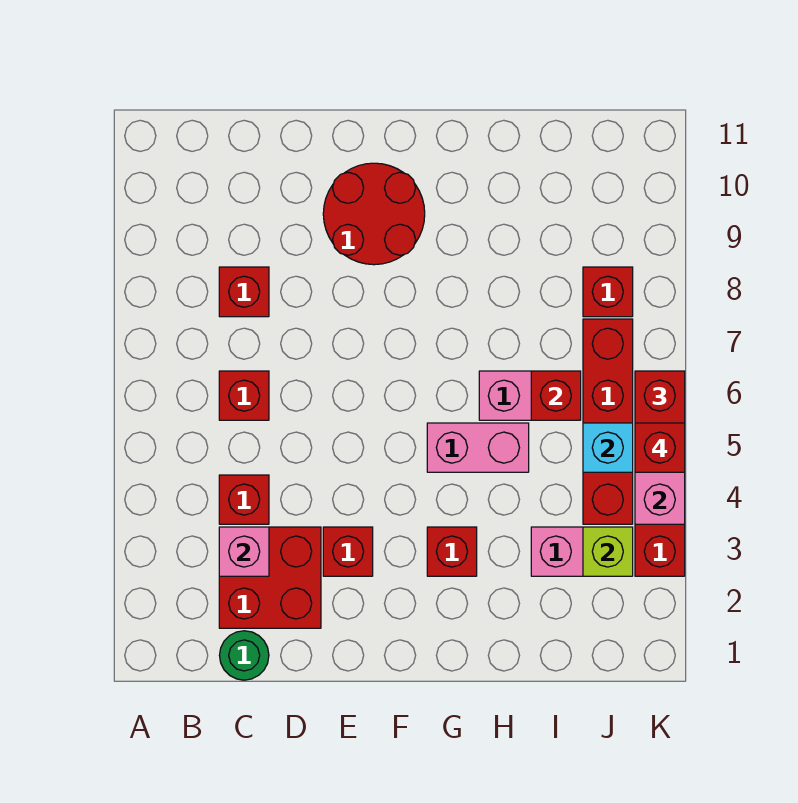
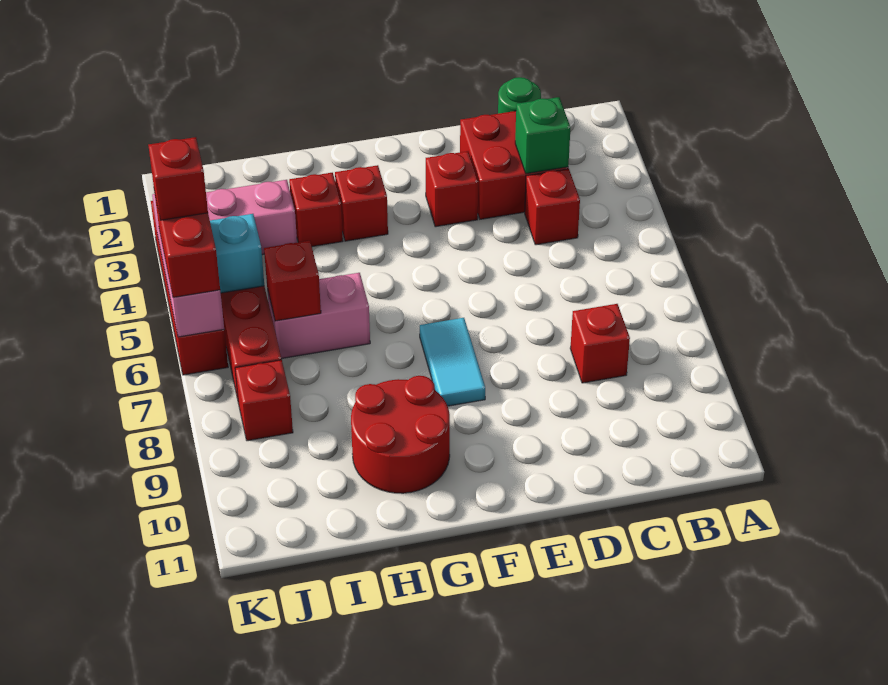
pink 1x1 brick [219,527,269,576] -> green 1x1 brick [515,97,571,174]
red 1x1 brick [219,371,269,420] -> red 1x1 brick moved to [289,173,343,247]
red 2x2 round brick [323,163,425,265] -> red 2x2 round brick moved to [351,376,450,493]
none -> cyan 1x2 tile [420,318,485,406]
pink 1x2 brick [427,423,529,472] -> none
lime 1x1 brick [583,527,633,576] -> none

